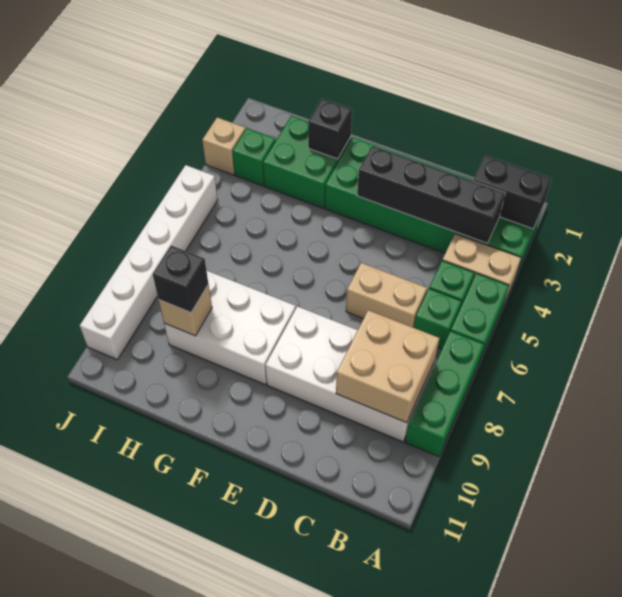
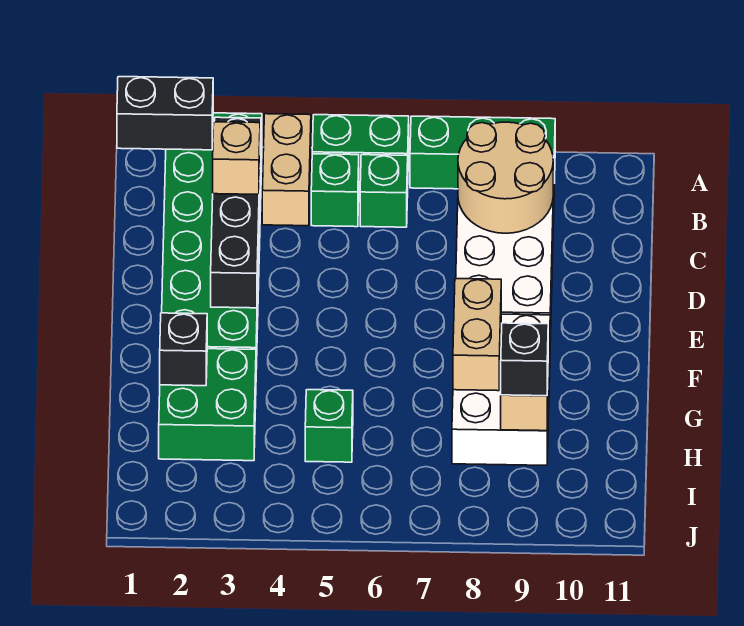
black 1x2 brick [473,155,552,229] -> black 1x2 brick turned to [117,77,213,150]
tan 2x2 brick [336,310,439,423] -> tan 2x2 round brick [458,122,553,233]
tan 1x2 brick [346,263,427,328] -> tan 1x2 brick moved to [453,279,501,391]
green 1x1 brick [232,128,276,186] -> green 1x1 brick moved to [305,390,353,462]
tan 1x1 brick [202,118,246,175] -> tan 1x1 brick moved to [213,122,260,194]
white 1x6 brick [80,165,218,360] -> none

